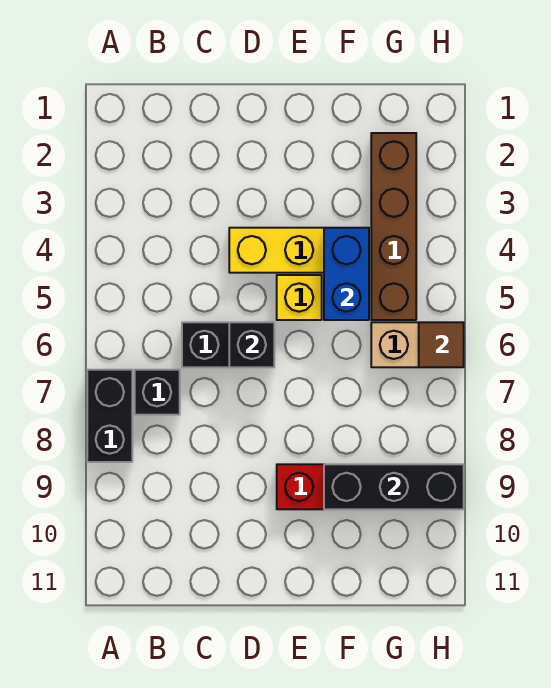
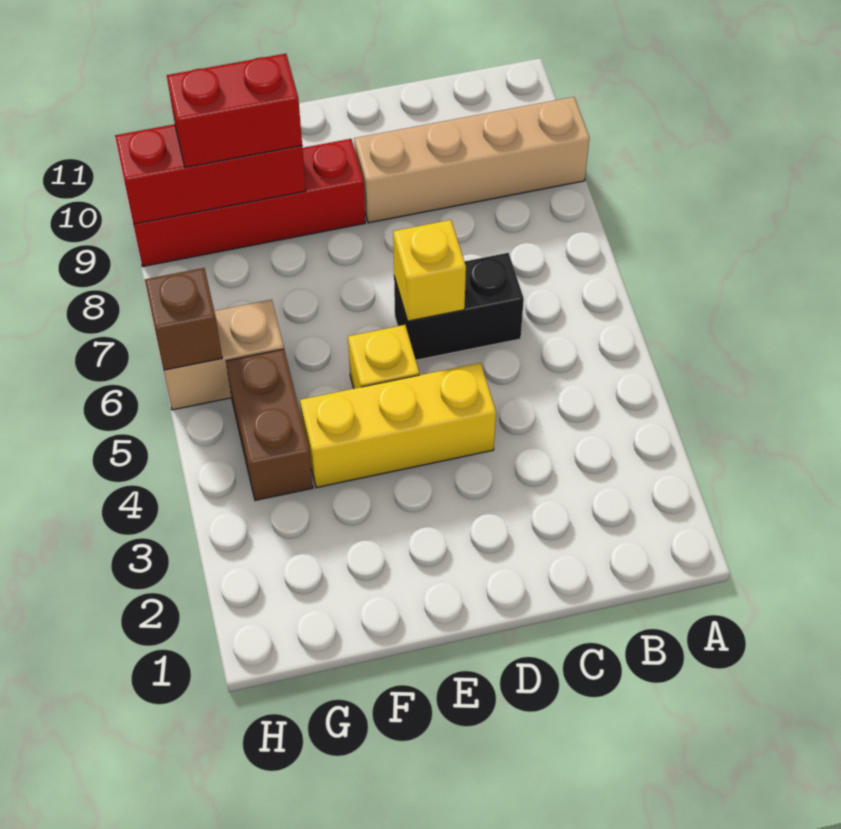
black 1x2 brick [87,370,132,462] -> none
none -> tan 1x4 brick [354,97,590,223]
black 1x1 brick [135,370,180,415] -> none
black 1x1 brick [229,322,274,367] -> yellow 1x1 brick [393,220,466,321]
blue 1x2 brick [324,228,369,320] -> none
black 1x3 brick [324,464,464,509] -> red 1x3 brick [115,124,306,224]
none -> red 1x2 brick [167,54,302,168]
brown 1x4 brick [371,133,416,320] -> brown 1x2 brick [226,349,313,500]
brown 1x1 tile [419,322,464,367] -> brown 1x1 brick [145,268,222,370]

